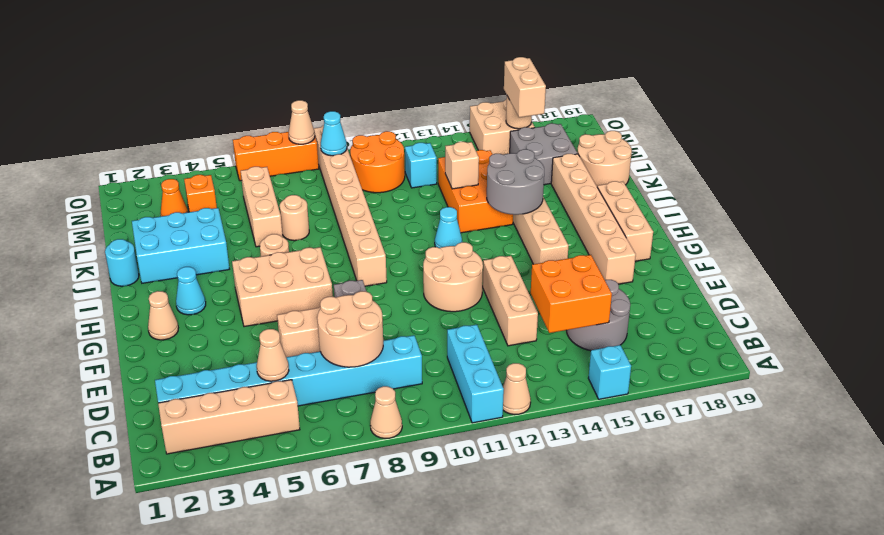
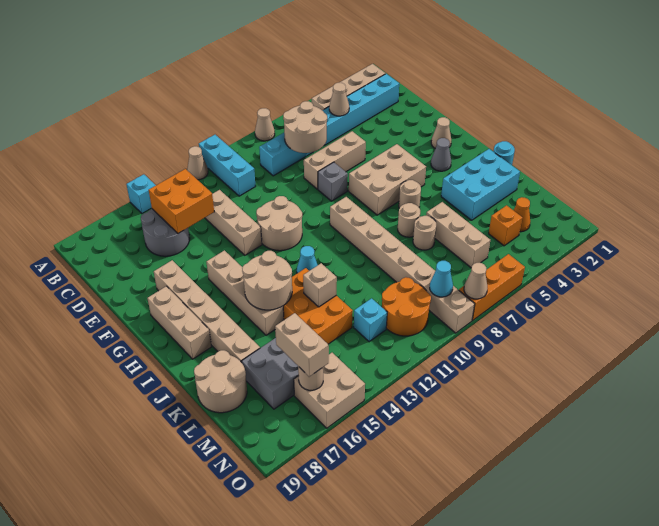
cyan 1x1 cone [176,267,206,315] -> grey 1x1 cone [431,138,451,171]
grey 2x2 round brick [487,149,544,215] -> tan 2x2 round brick [242,251,292,310]
none -> tan 1x1 round brick [398,203,420,237]

